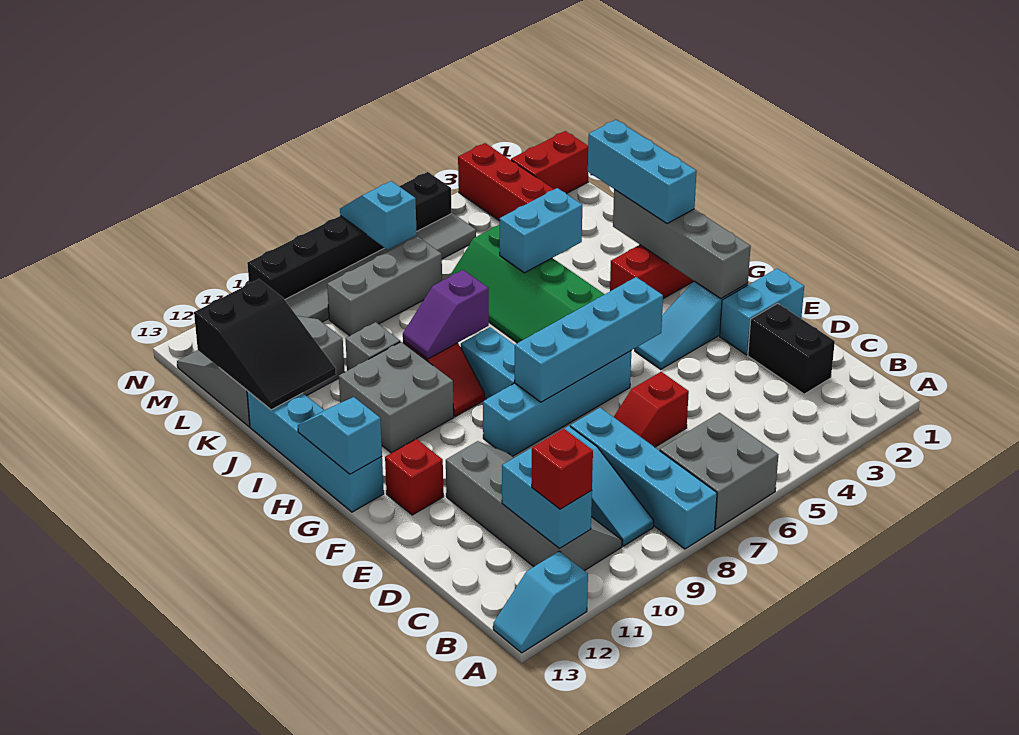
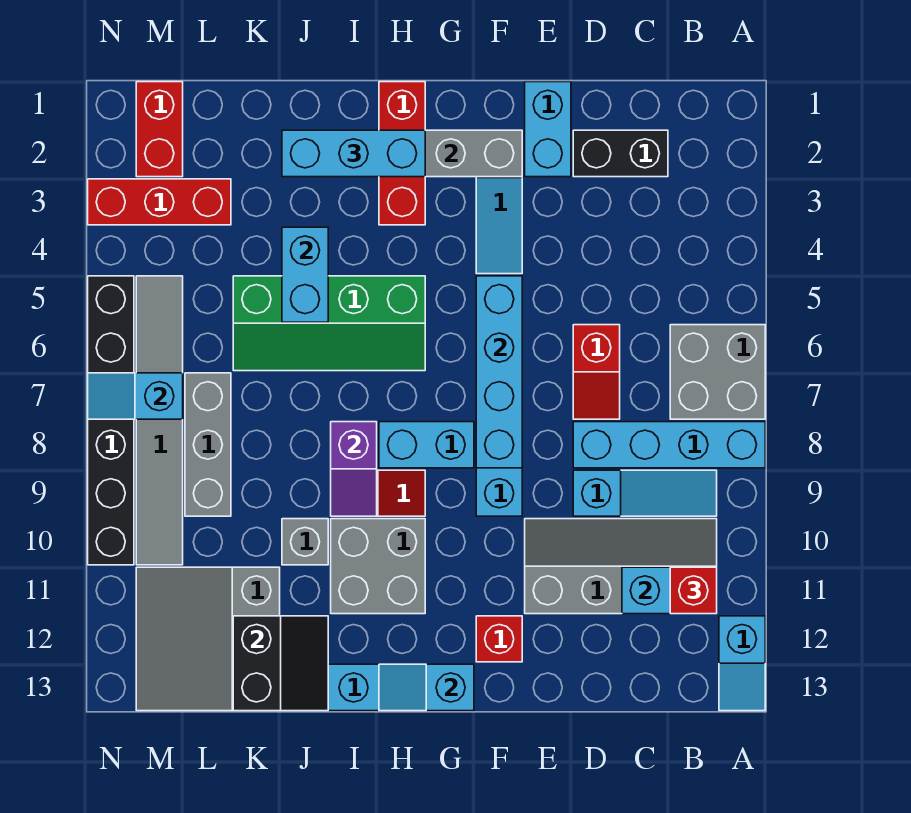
black 2x3 slope [194,279,336,410] -> black 2x2 slope [233,616,328,711]

